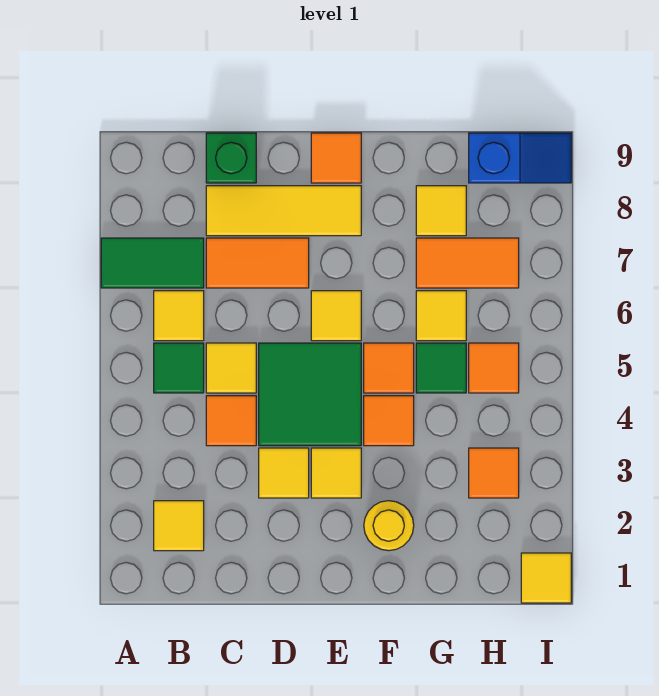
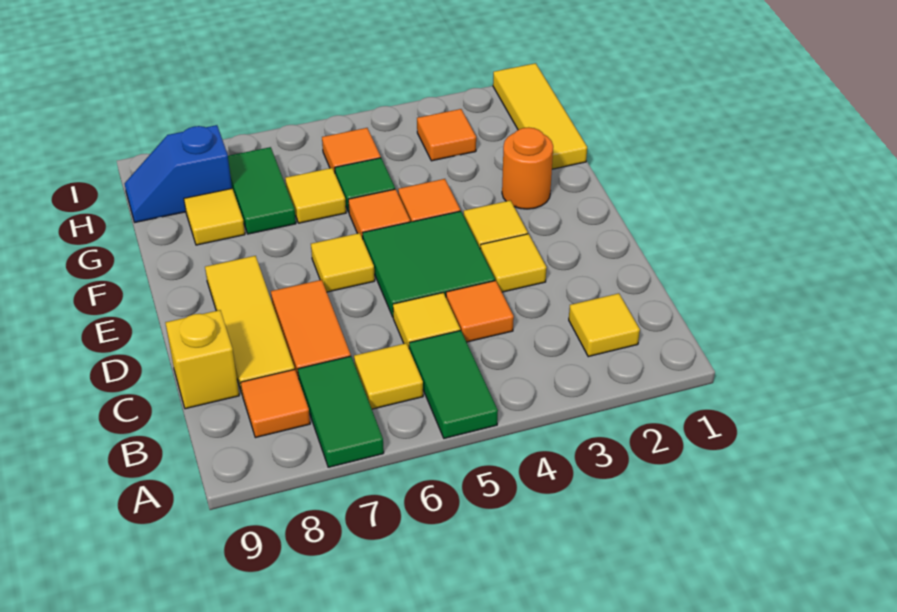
green 1x1 tile [154,343,204,393] -> green 1x2 tile [409,330,498,438]
green 1x1 brick [206,133,256,183] -> yellow 1x1 brick [165,310,239,409]
orange 1x1 tile [311,133,361,183] -> orange 1x1 tile moved to [241,369,310,438]
yellow 1x1 round brick [364,501,414,551] -> orange 1x1 round brick [502,127,553,209]
orange 1x2 tile [416,238,519,288] -> green 1x2 tile [228,147,296,234]
blue 1x2 slope [469,133,571,183] -> blue 1x2 slope turned to [125,125,232,222]
yellow 1x1 tile [521,553,571,603] -> yellow 1x3 tile [493,63,587,169]

